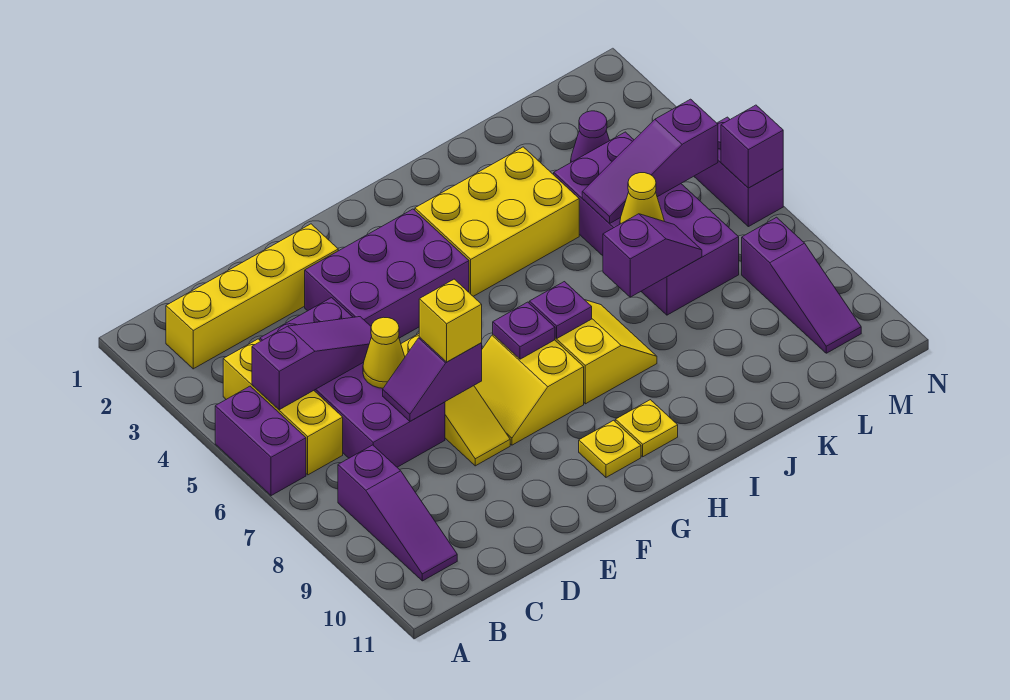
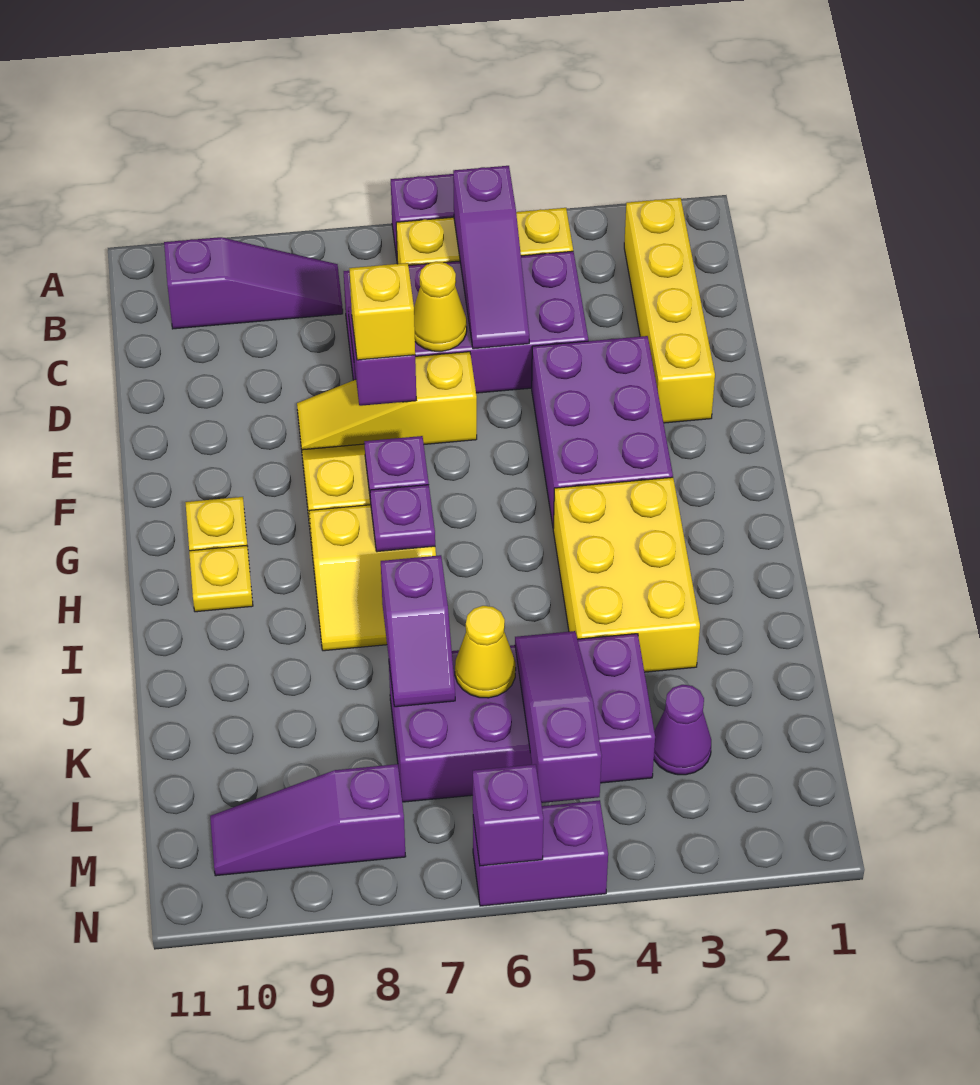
purple 1x3 slope [338,445,457,581] -> purple 1x3 slope turned to [164,237,343,329]

